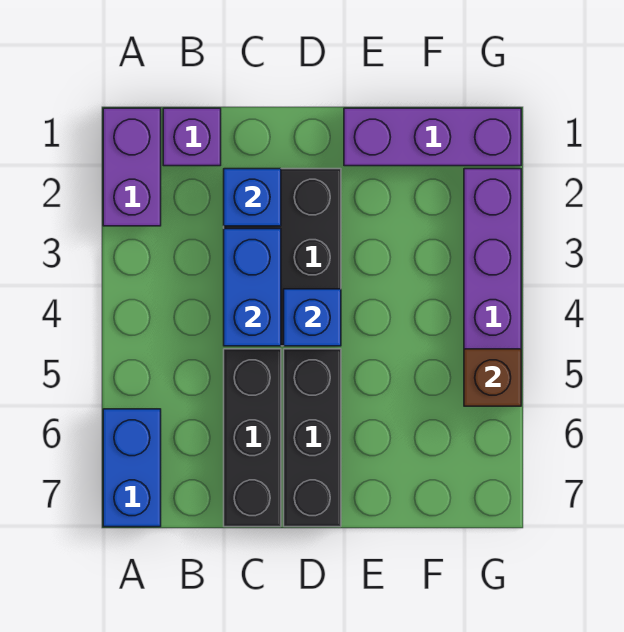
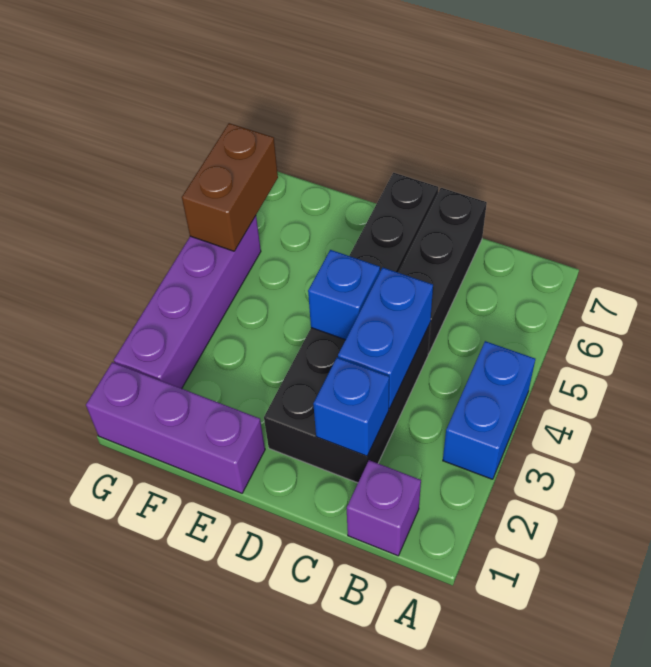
purple 1x2 brick [103,108,161,226] -> none
blue 1x2 brick [103,409,161,527] -> blue 1x2 brick moved to [443,341,535,479]
brown 1x1 brick [464,349,521,406] -> brown 1x2 brick [182,123,278,251]

